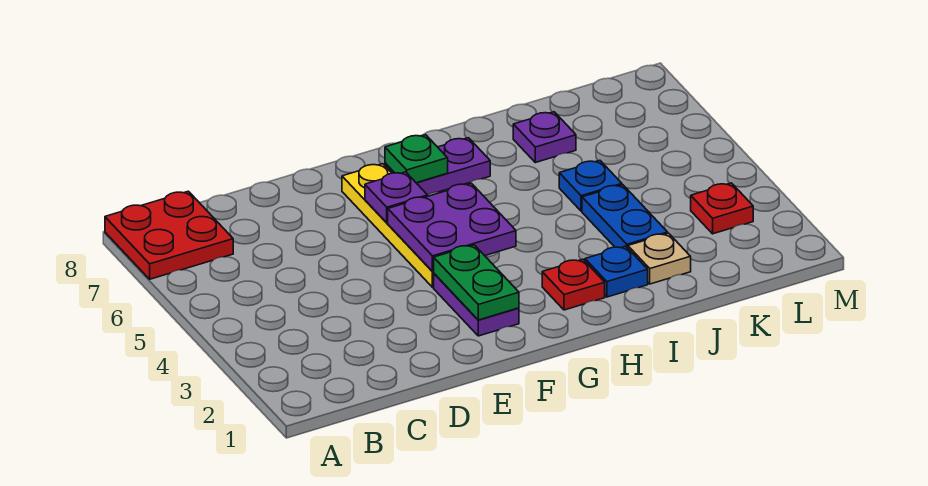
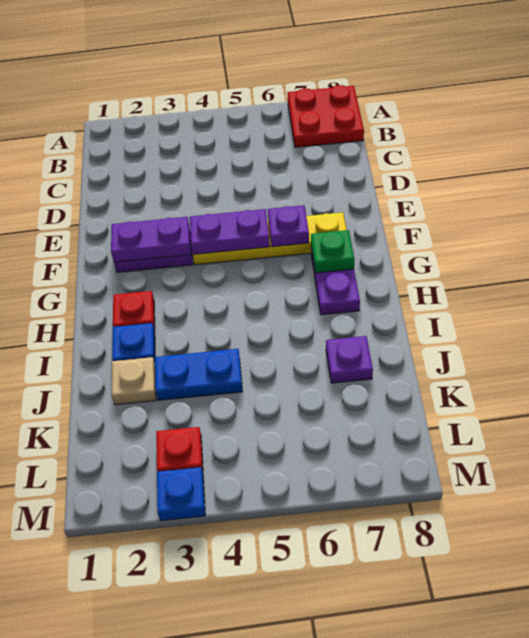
green 1x2 plate [433,245,519,320] -> purple 1x2 plate [111,217,191,262]
purple 2x2 plate [388,183,516,271] -> purple 1x2 plate [190,209,270,254]
blue 1x1 plate [559,160,622,211] -> blue 1x1 plate moved to [157,467,205,521]

